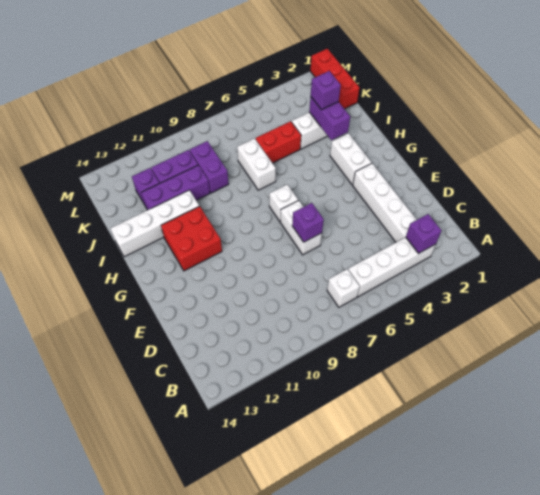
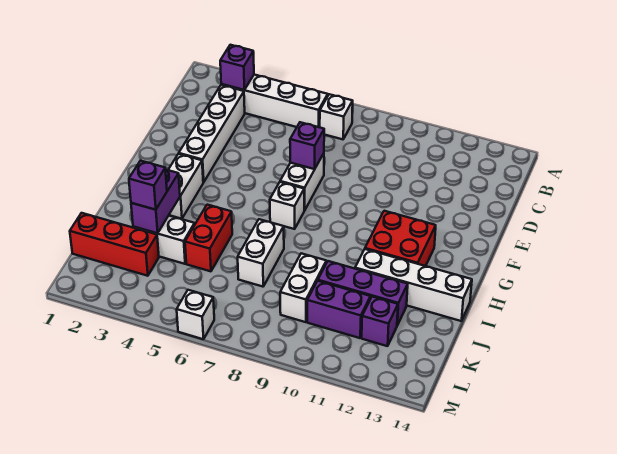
red 1x2 brick [256,121,301,163] -> red 1x2 brick turned to [185,205,232,271]
purple 1x2 brick [190,141,229,193] -> white 1x2 brick [280,253,326,322]
red 1x3 brick [310,49,359,109] -> red 1x3 brick turned to [70,213,159,276]
none -> white 1x1 brick [177,290,214,339]

